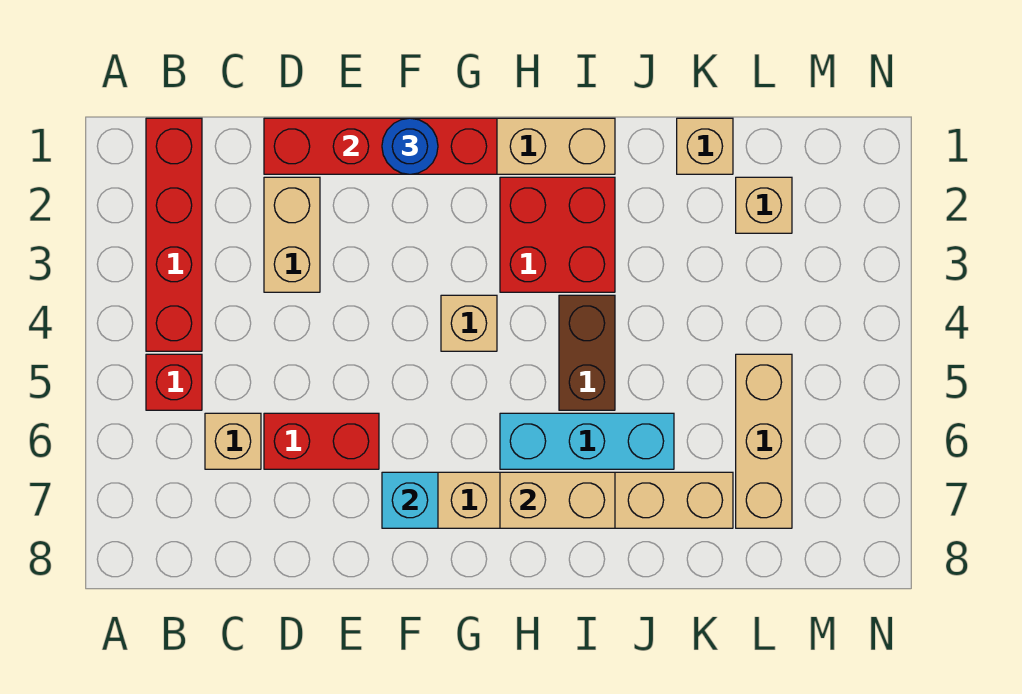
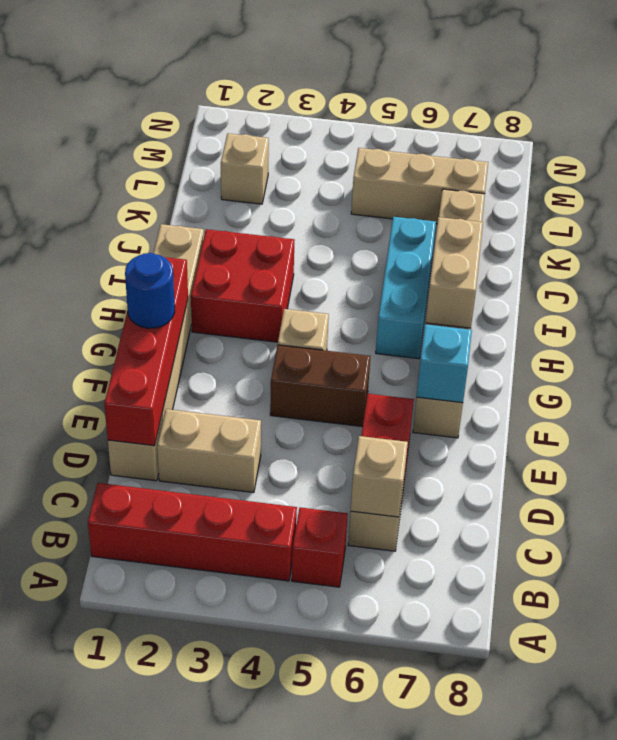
brown 1x2 brick [559,295,615,410] -> brown 1x2 brick moved to [270,345,371,427]
tan 1x1 brick [677,118,733,174] -> tan 1x1 brick moved to [351,436,408,517]

